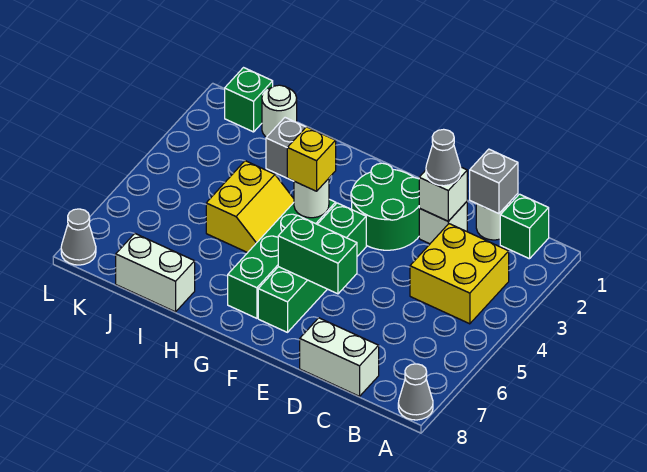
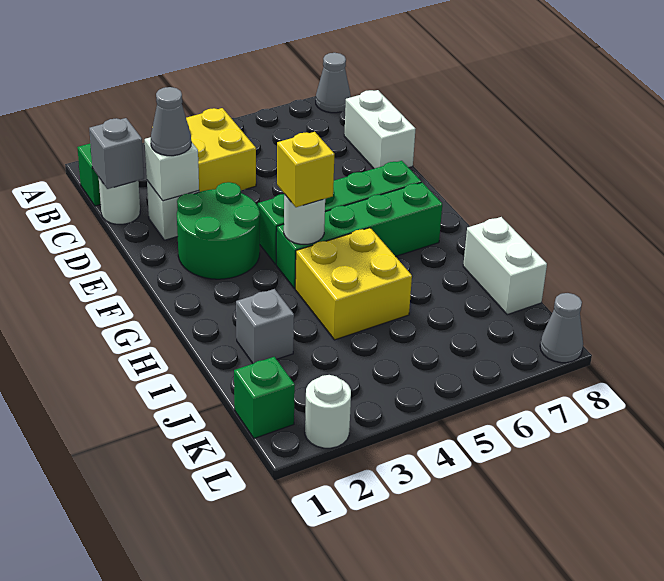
green 1x2 brick [278,215,357,294] -> none
yellow 2x2 slope [206,161,294,253] -> yellow 2x2 brick [295,228,412,340]
white 1x1 round brick [262,85,297,137] -> white 1x1 round brick moved to [305,375,351,448]

